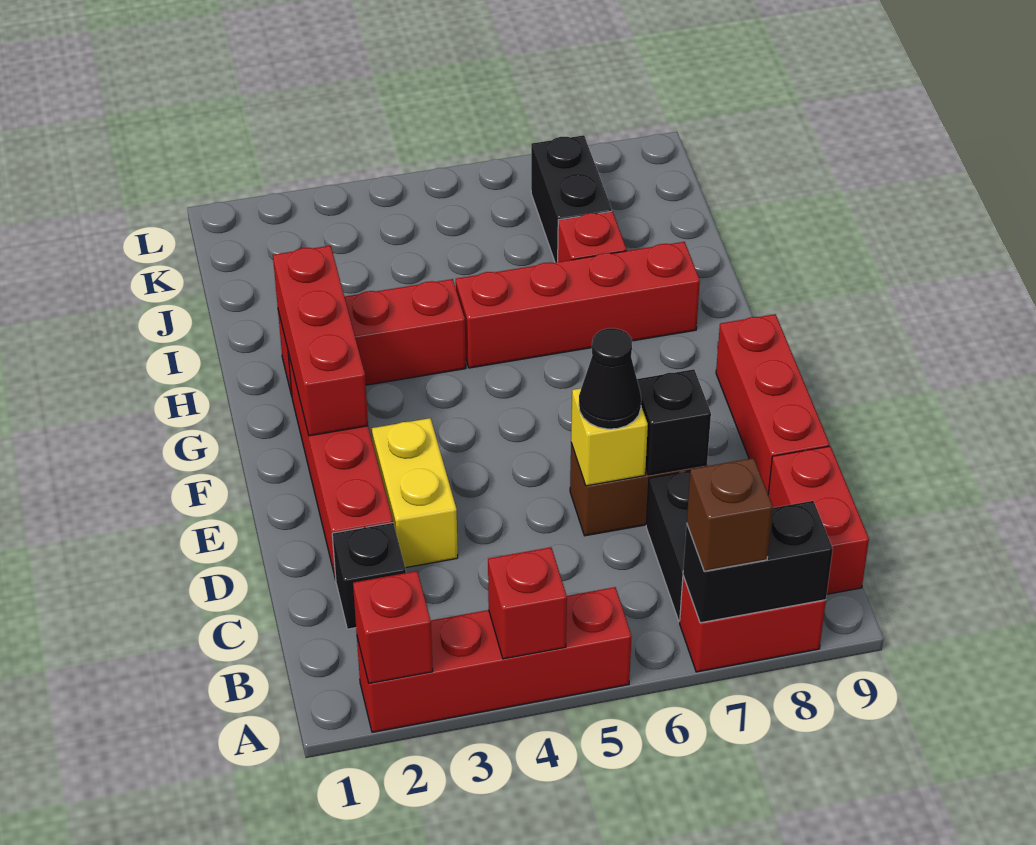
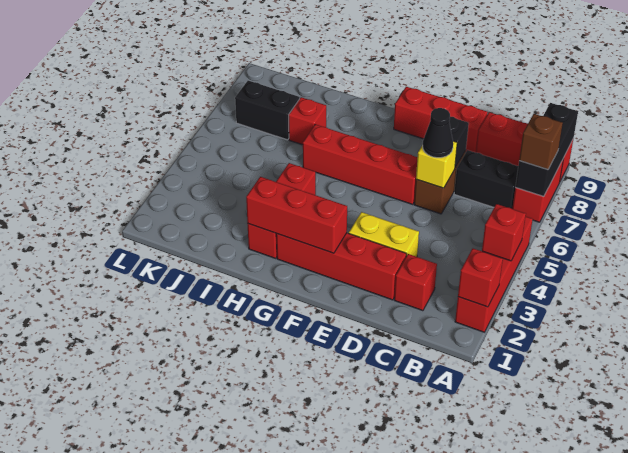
black 1x2 brick [683,501,833,623] -> black 1x3 brick [515,103,578,197]
red 1x2 brick [768,446,869,594] -> red 1x3 brick [476,112,573,181]
black 1x1 brick [332,523,406,629] -> red 1x1 brick [394,254,437,311]
red 1x4 brick [456,242,700,368] -> red 1x4 brick turned to [303,124,418,204]

